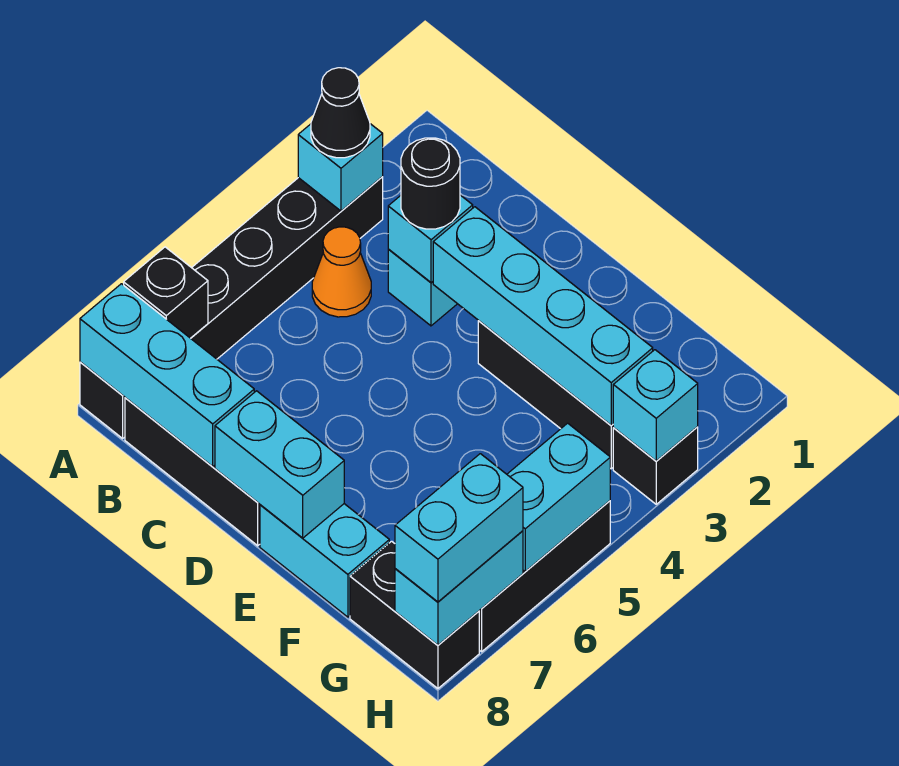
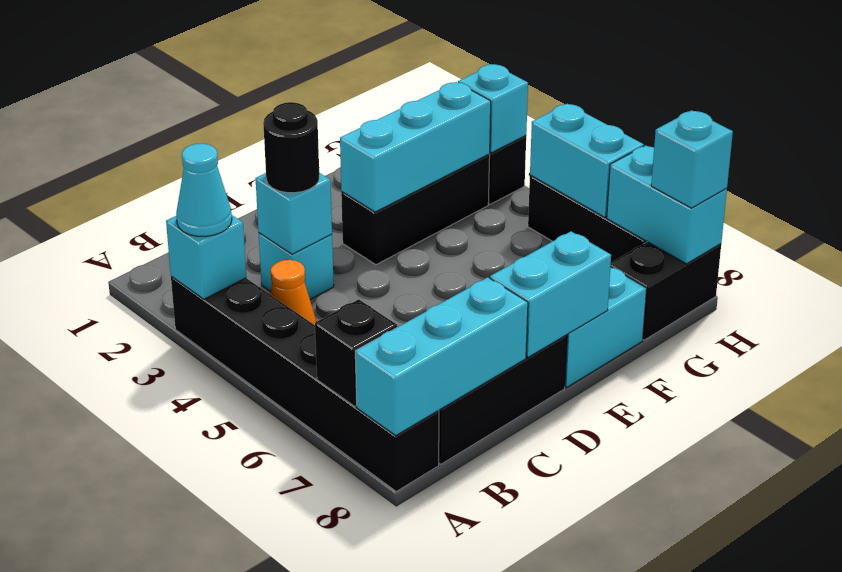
black 1x1 cone [311,68,370,158] -> cyan 1x1 cone [176,144,232,236]
cyan 1x4 brick [433,207,653,425] -> cyan 1x3 brick [340,82,491,212]
cyan 1x2 brick [395,454,523,602] -> cyan 1x1 brick [651,110,733,208]

